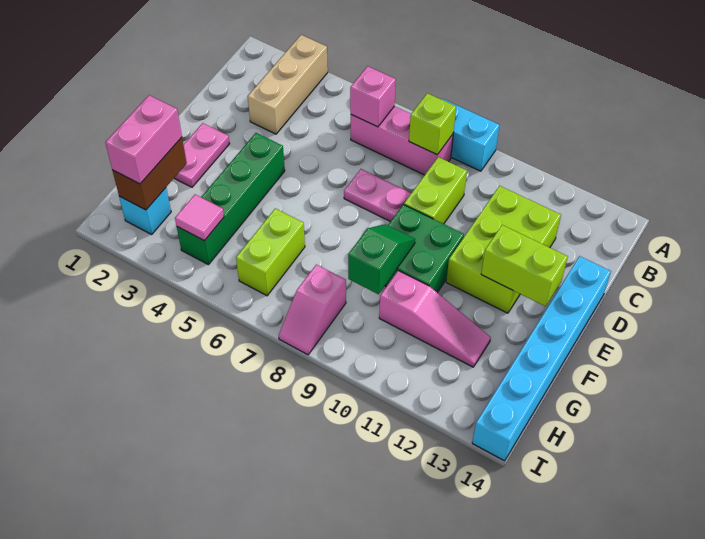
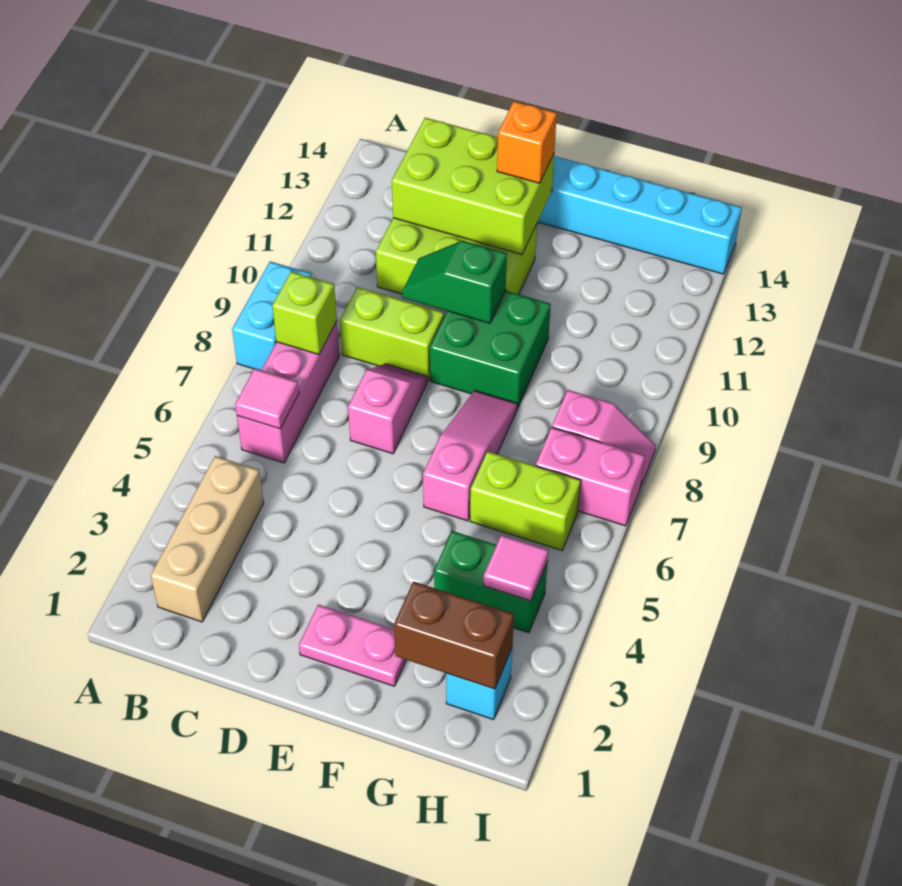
tan 1x3 brick [248,35,328,134] -> tan 1x3 brick turned to [151,456,264,622]
pink 1x1 brick [350,66,396,127] -> pink 1x1 tile [235,368,299,429]
pink 1x2 plate [344,169,411,222] -> pink 1x2 slope [348,364,427,454]
green 1x4 brick [177,133,285,265] -> green 1x2 brick [434,531,547,633]
lime 1x2 brick [481,225,568,306] -> lime 2x3 brick [392,118,554,254]
none -> orange 1x1 brick [497,101,557,183]
green 1x2 slope [348,224,415,294] -> green 1x2 slope moved to [402,241,507,323]
pink 1x2 brick [105,95,182,184] -> pink 1x2 brick moved to [536,428,645,526]
pink 1x3 slope [379,271,491,367] -> pink 1x3 slope moved to [423,391,517,521]

